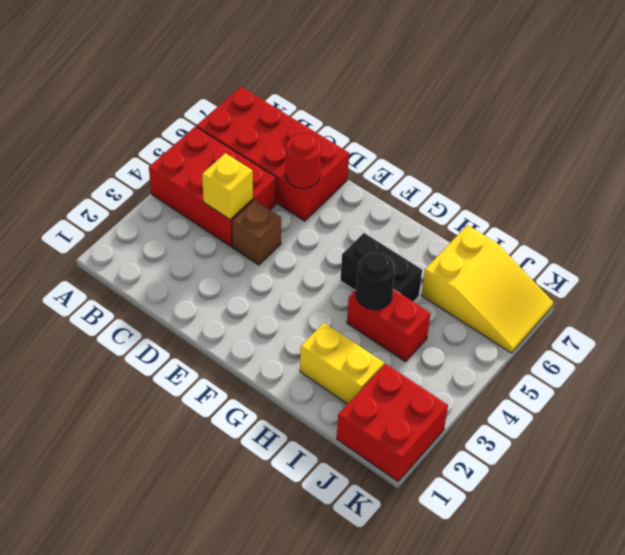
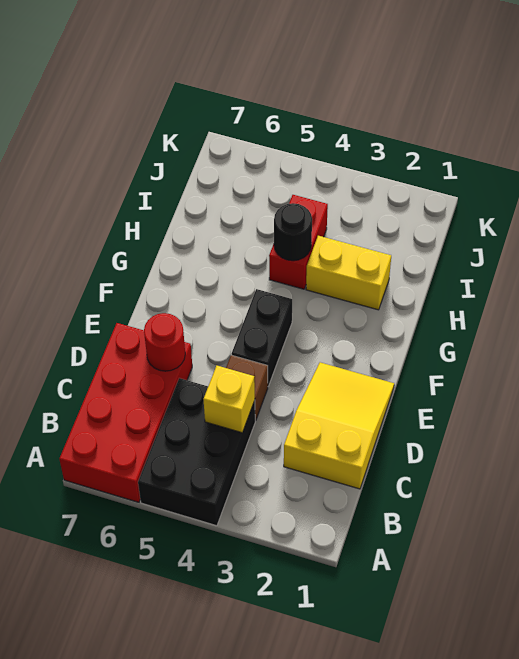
red 2x3 brick [149,127,276,247] -> black 2x3 brick [138,378,255,526]
black 1x2 brick [340,233,422,302] -> black 1x2 brick moved to [232,289,292,386]
yellow 1x2 brick [300,323,384,404] -> yellow 1x2 brick turned to [306,236,391,310]
yellow 2x3 slope [421,225,553,353] -> yellow 2x3 slope moved to [284,362,394,489]
red 2x2 brick [337,364,448,481] -> none

